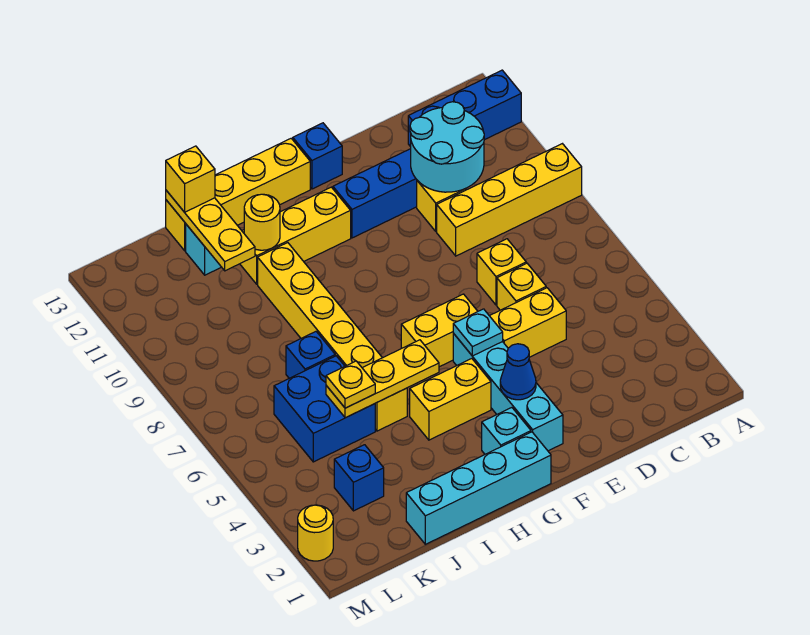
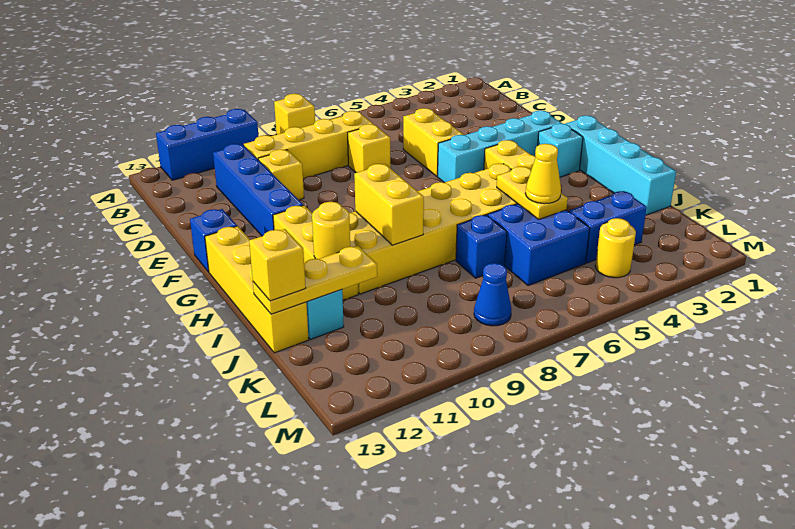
yellow 1x4 brick [437,144,582,256] -> yellow 1x4 brick turned to [244,111,374,178]
blue 1x3 brick [408,70,521,147] -> blue 1x3 brick turned to [156,109,259,180]
cyan 2x2 round brick [410,102,484,192] -> none
yellow 1x1 brick [497,263,546,310] -> yellow 1x1 brick moved to [274,94,315,135]
blue 1x1 cone [500,344,536,400] -> blue 1x1 cone moved to [474,263,511,326]
cyan 1x1 plate [453,309,503,356] -> none
yellow 1x2 brick [401,294,478,367] -> yellow 1x2 brick moved to [354,164,424,245]
yellow 1x3 plate [326,340,439,418] -> yellow 1x2 plate [497,166,568,219]
yellow 1x6 brick [258,243,407,431] -> yellow 2x6 brick [349,163,517,294]
yellow 1x1 plate [326,361,375,408] -> yellow 1x1 cone [525,144,561,204]
blue 1x1 brick [334,445,384,511] -> blue 1x2 brick [569,191,647,263]
yellow 1x1 round brick [298,505,333,561] -> yellow 1x1 round brick moved to [595,218,636,278]

